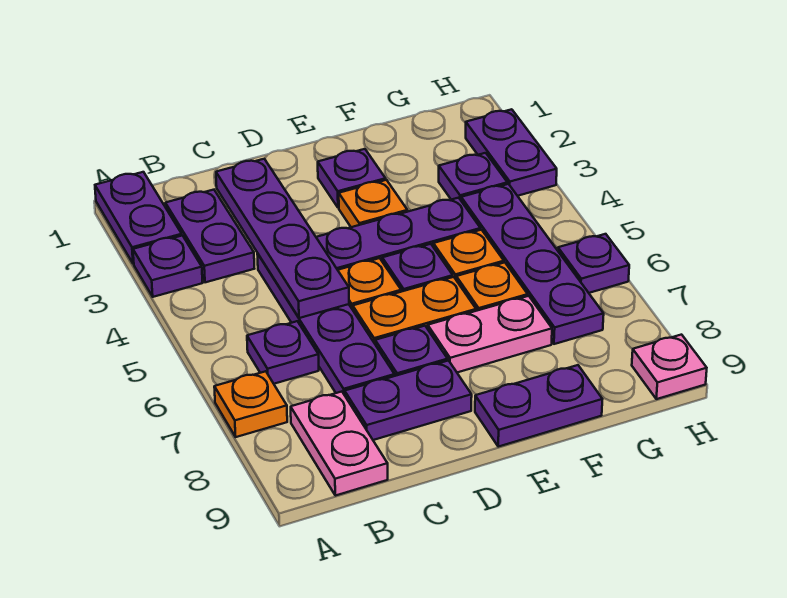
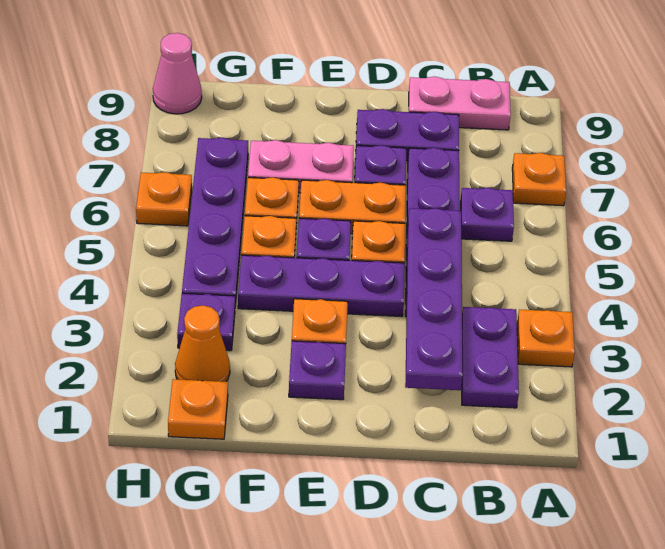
purple 1x2 plate [95,172,182,264] -> none
purple 1x1 plate [133,236,203,297] -> orange 1x1 plate [517,310,575,367]
pink 1x2 plate [291,392,388,496] -> pink 1x2 plate turned to [409,77,511,130]
purple 1x2 plate [475,365,602,447] -> none
none -> orange 1x1 plate [168,379,228,439]
none -> orange 1x1 cone [175,305,230,382]
purple 1x2 plate [466,109,557,196] -> none
purple 1x1 plate [558,234,629,293] -> orange 1x1 plate [136,172,192,226]
pink 1x1 plate [632,335,707,399] -> pink 1x1 cone [153,33,202,114]

